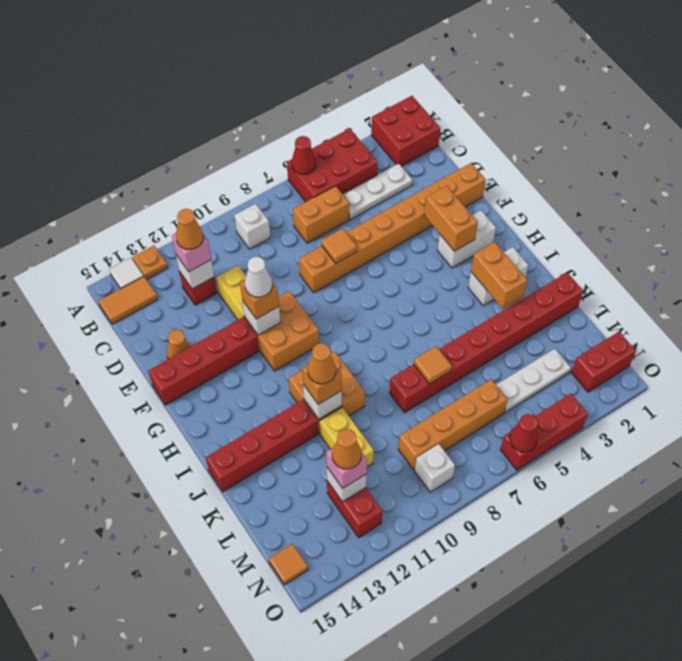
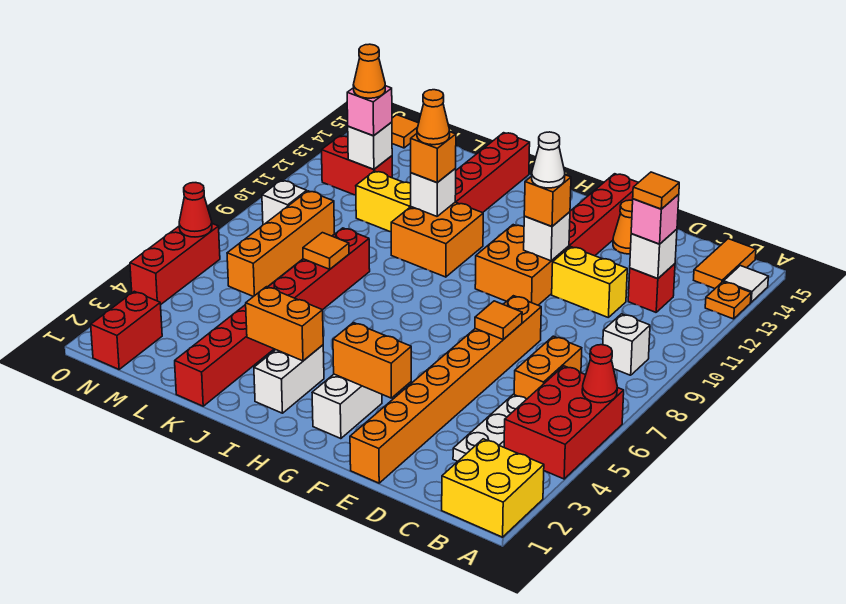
red 2x2 brick [371,96,440,166] -> yellow 2x2 brick [442,439,544,537]
orange 1x1 cone [176,209,203,250] -> orange 1x1 tile [633,172,679,209]
white 1x3 plate [497,349,571,413] -> none

